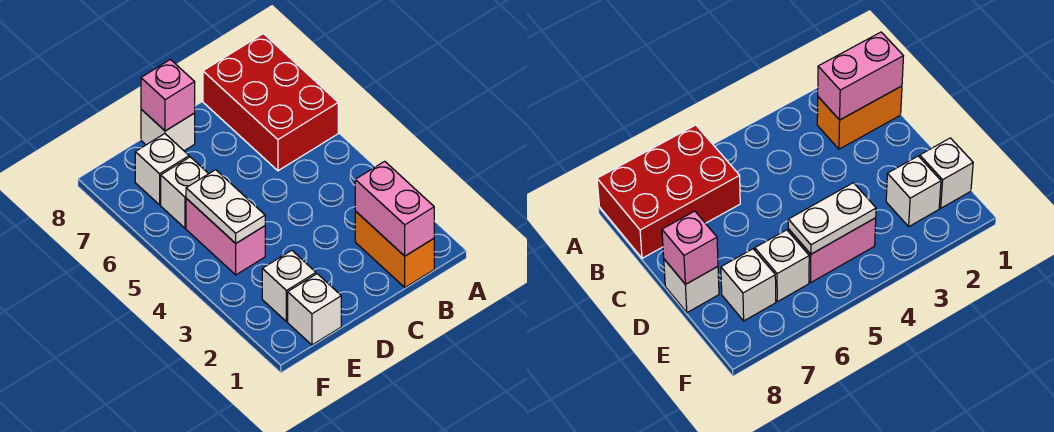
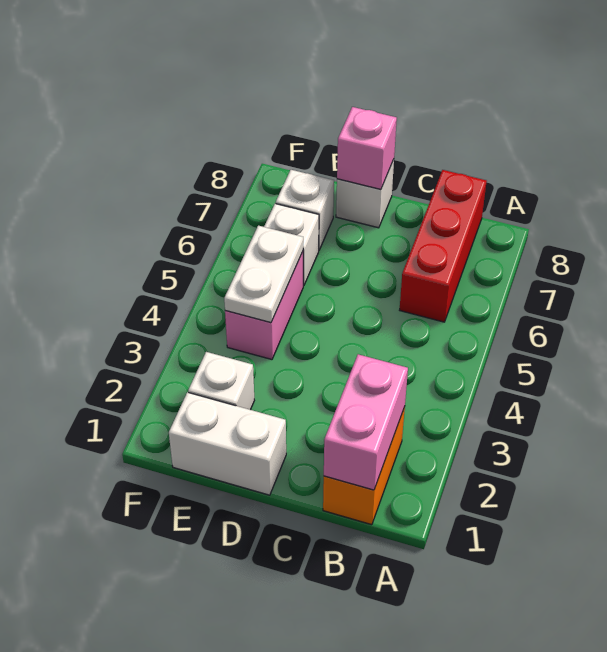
red 2x3 brick [203,34,338,171] -> red 1x3 brick [400,170,487,322]
white 1x1 brick [288,274,341,345] -> white 1x2 brick [169,392,286,495]

